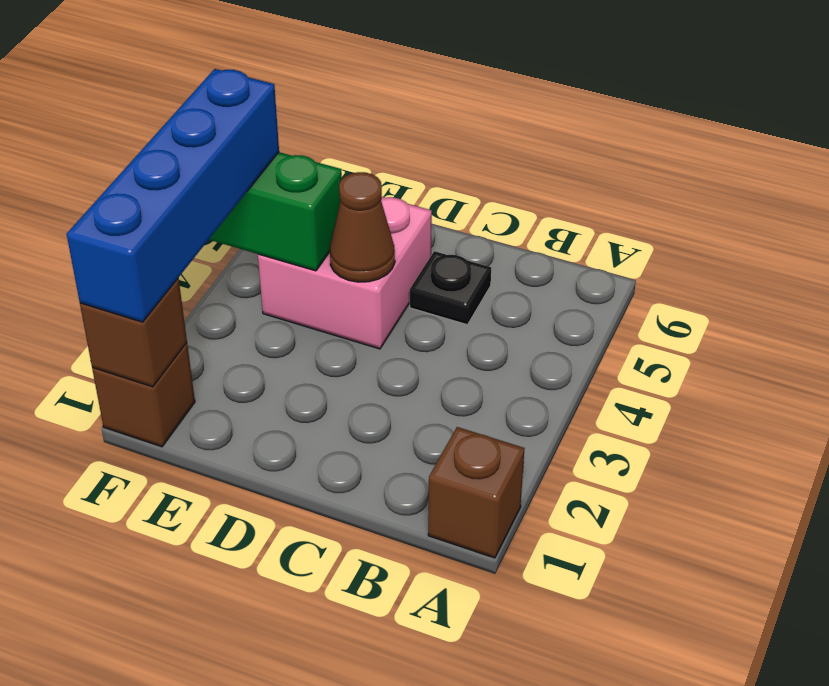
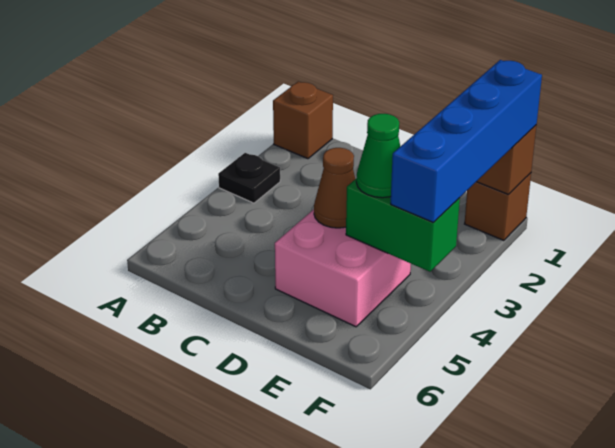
black 1x1 plate [410,251,491,325] -> black 1x1 plate moved to [218,153,280,203]
none -> green 1x1 cone [356,114,401,198]

